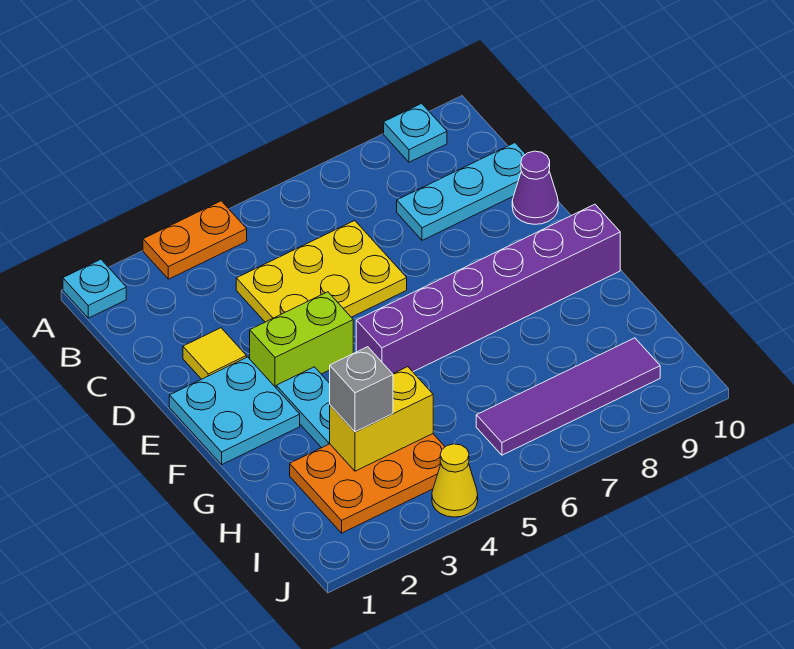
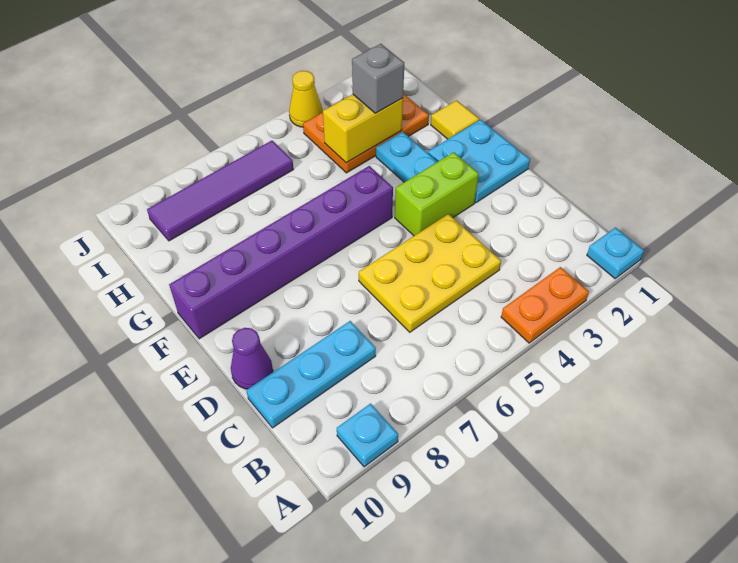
yellow 1x1 tile [183,328,246,379] -> yellow 1x1 tile moved to [431,100,479,139]

